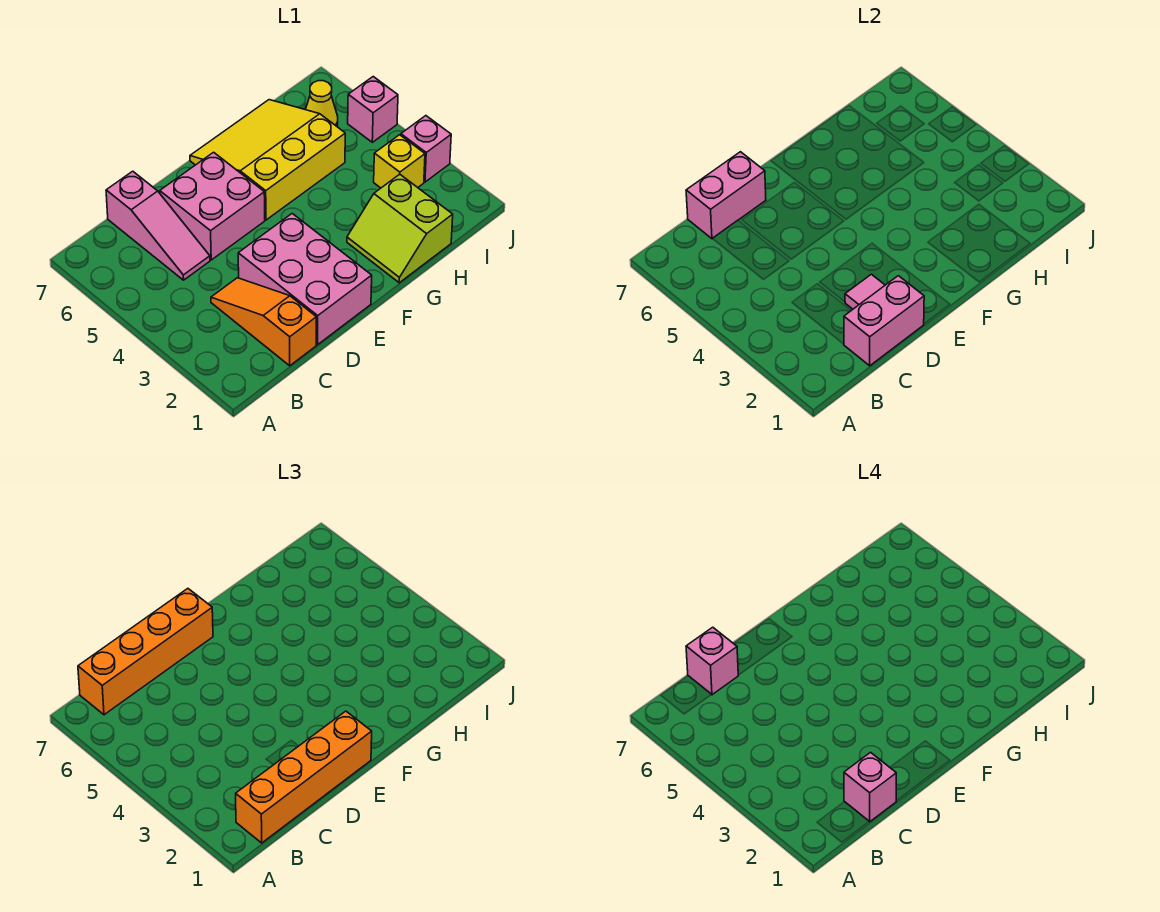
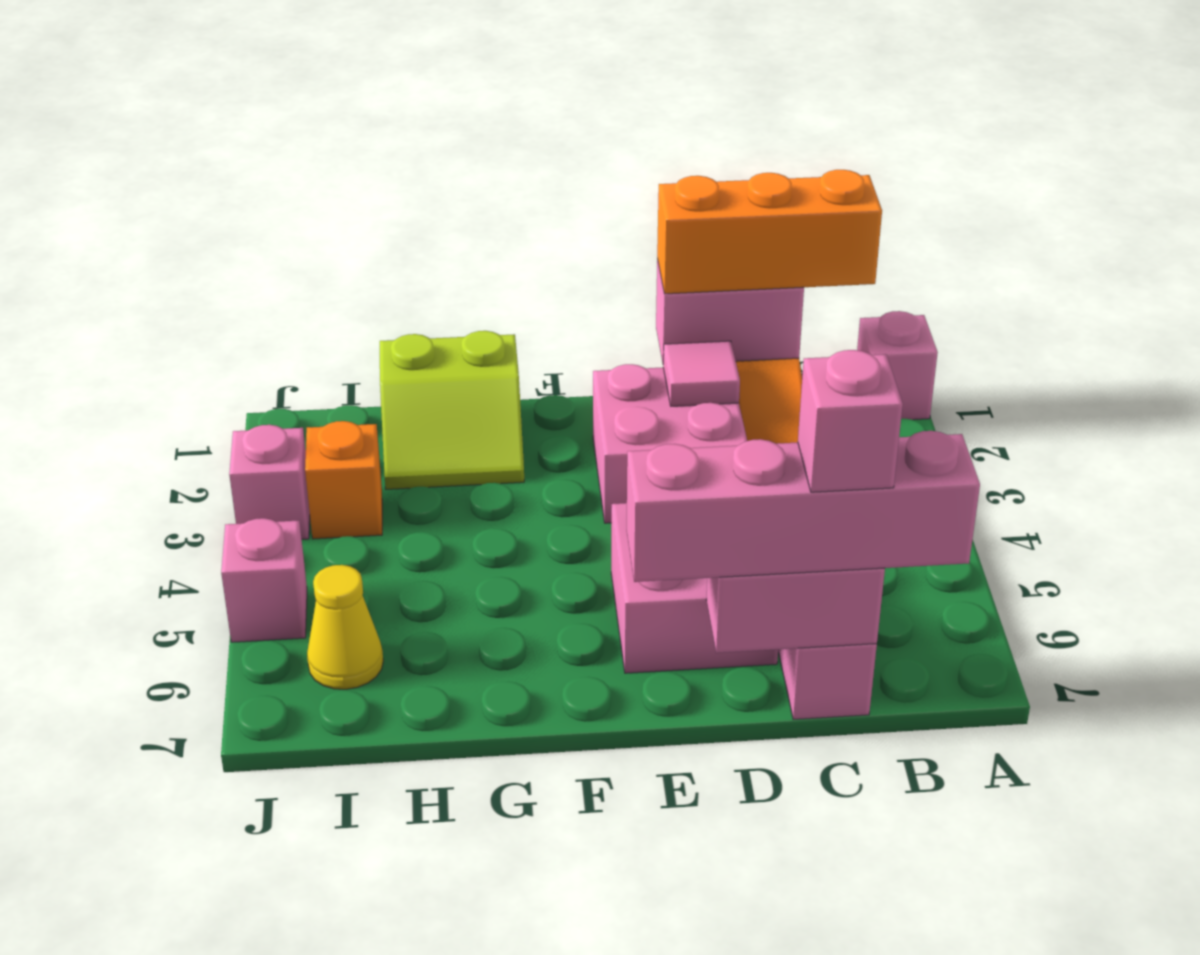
orange 1x4 brick [236,711,372,843] -> orange 1x3 brick [657,170,882,294]
orange 1x4 brick [78,589,213,715] -> pink 1x4 brick [627,431,980,582]
pink 1x1 brick [844,752,896,822] -> pink 1x1 brick moved to [857,311,938,420]
pink 2x3 brick [238,214,372,345] -> pink 2x2 brick [593,364,747,523]
yellow 3x3 slope [190,100,345,220] -> none
lime 2x2 slope [347,174,453,283] -> lime 2x2 slope turned to [380,331,524,489]
yellow 1x1 brick [374,135,425,188] -> orange 1x1 brick [305,421,382,539]

